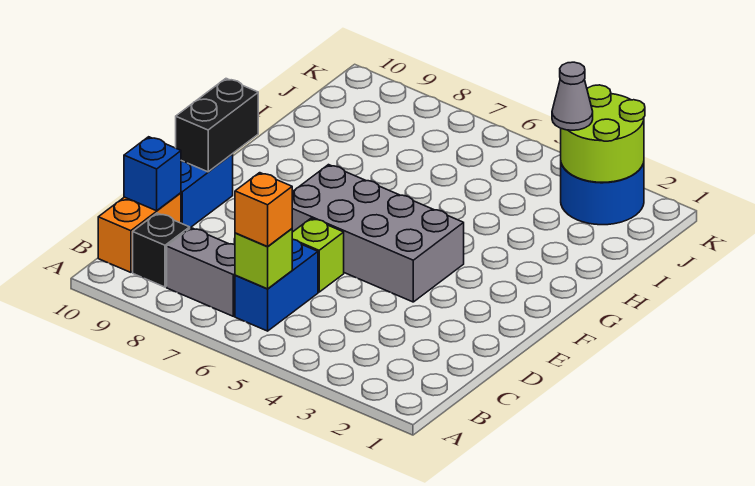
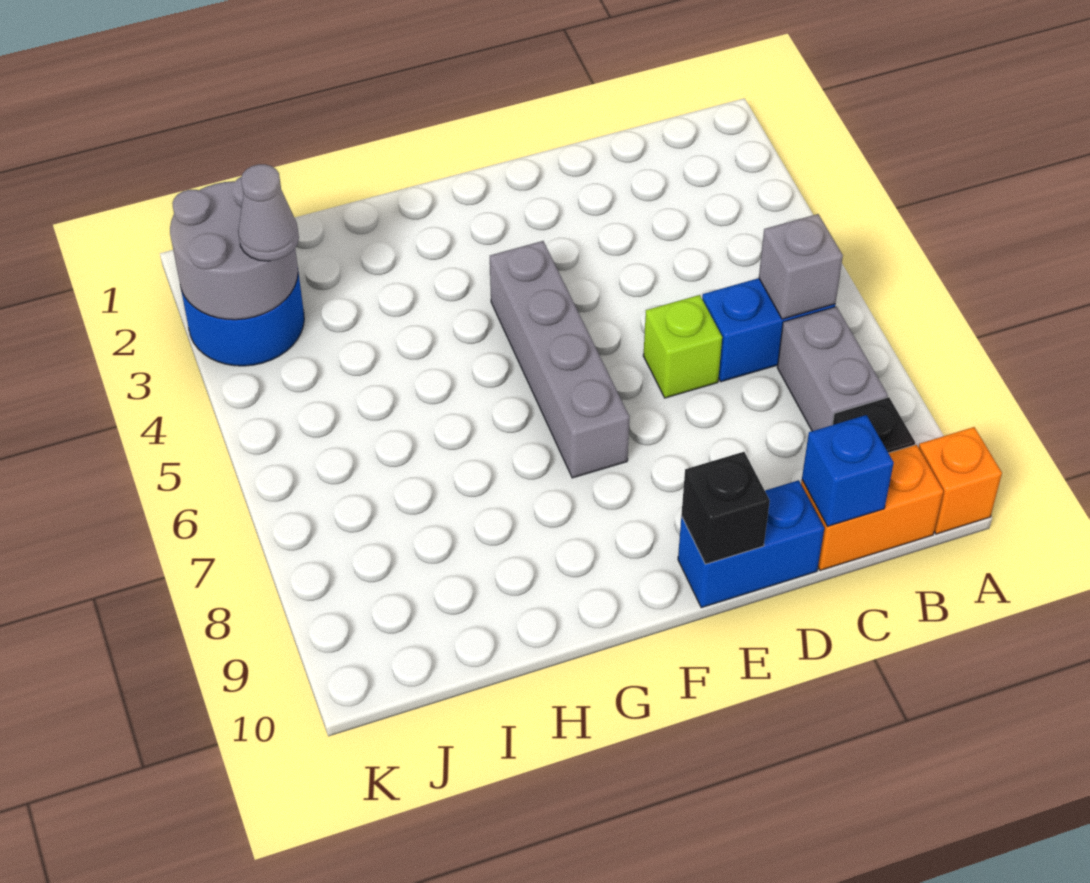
lime 1x1 brick [235,229,292,289] -> grey 1x1 brick [759,214,843,319]
orange 1x1 brick [235,173,292,247] -> orange 1x1 brick moved to [919,427,1002,534]
grey 2x4 brick [292,165,464,302] -> grey 1x4 brick [490,241,629,478]
black 1x2 brick [176,79,258,172] -> black 1x1 brick [681,452,770,564]
lime 2x2 round brick [561,85,645,182] -> grey 2x2 round brick [170,177,298,320]

